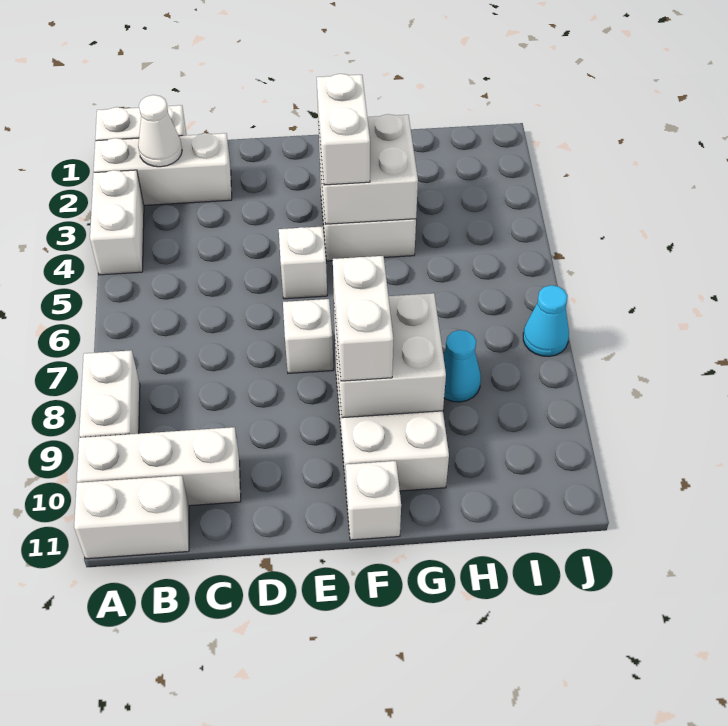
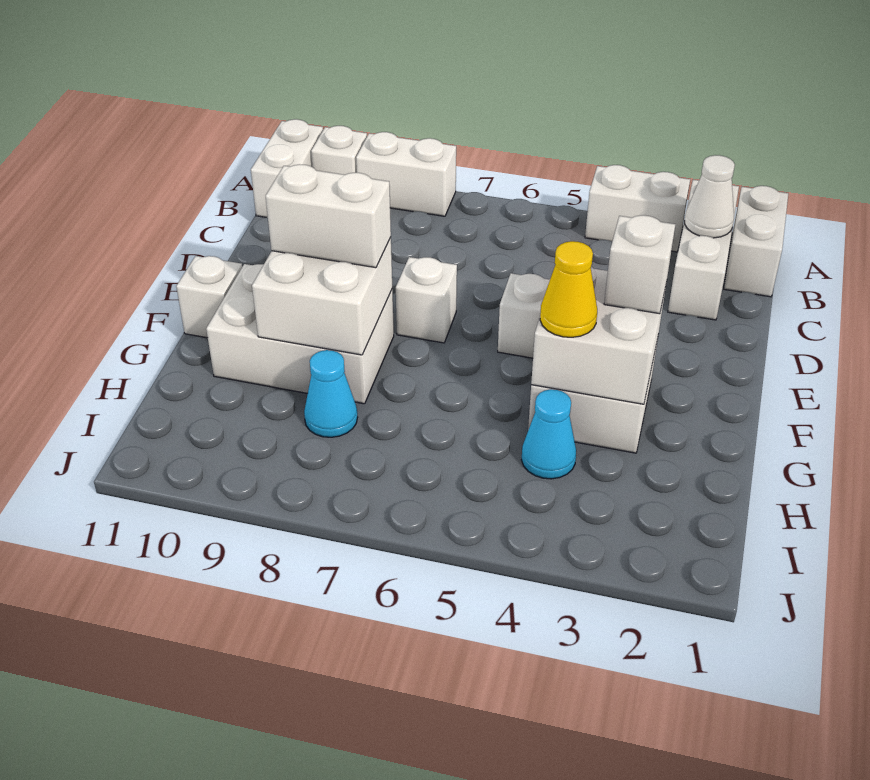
white 1x3 brick [77,427,241,506] -> white 1x1 brick [311,126,367,175]
white 1x2 brick [317,74,370,185] -> white 1x1 brick [604,215,675,314]
none -> yellow 1x1 cone [540,241,597,337]
cyan 1x1 cone [523,285,569,356] -> cyan 1x1 cone moved to [521,389,576,479]

